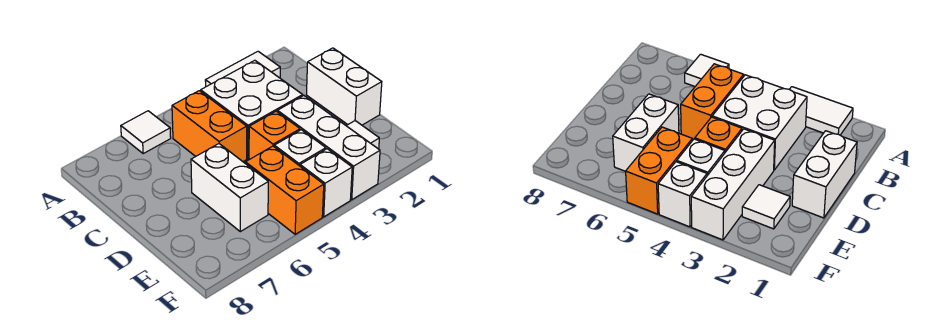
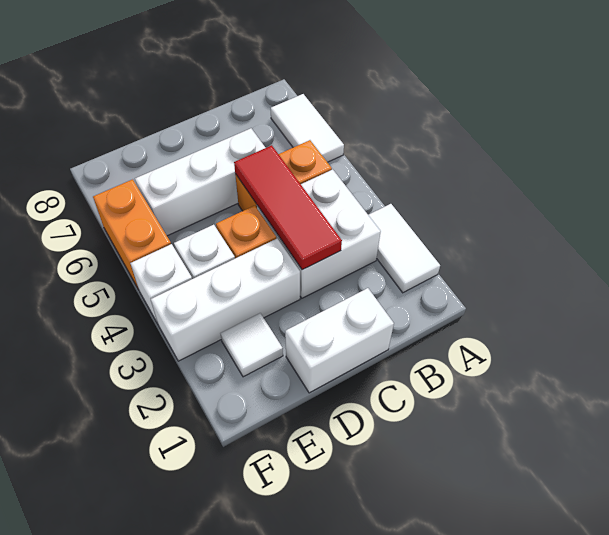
white 1x1 tile [121,111,171,153] -> white 1x2 tile [271,94,344,162]
none -> red 1x3 tile [234,145,342,270]
white 1x2 brick [191,144,268,232] -> white 1x3 brick [135,128,266,236]
orange 1x2 brick [245,146,324,234] -> orange 1x2 brick turned to [93,179,171,290]

